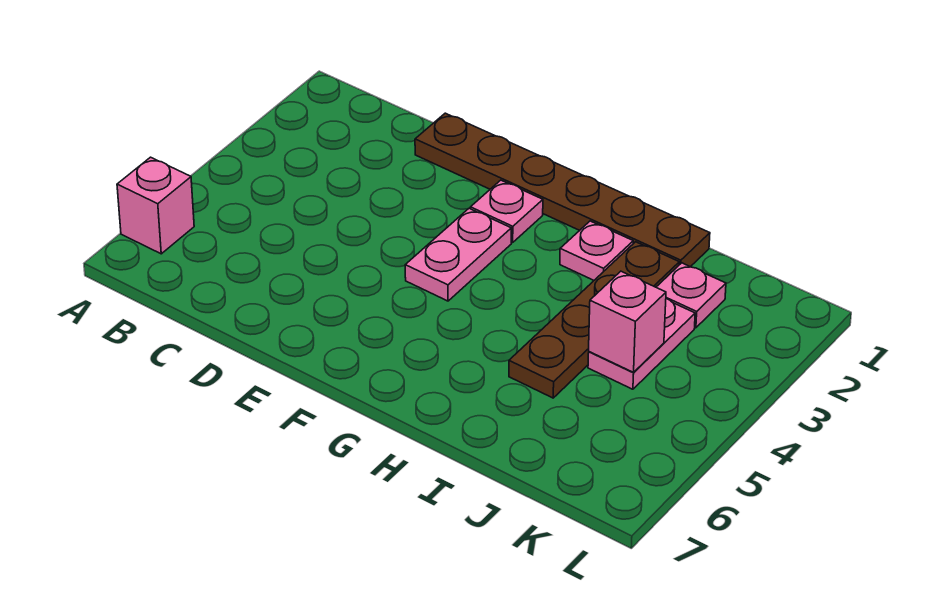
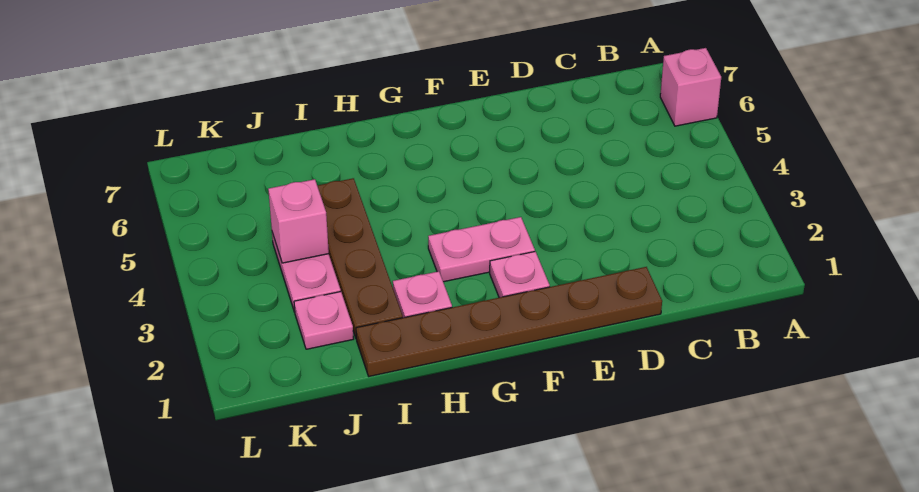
pink 1x2 plate [405,208,511,301] -> pink 1x2 plate turned to [428,217,535,282]

